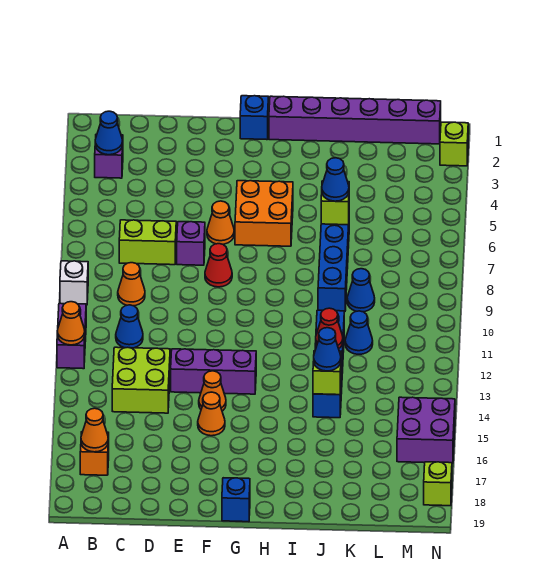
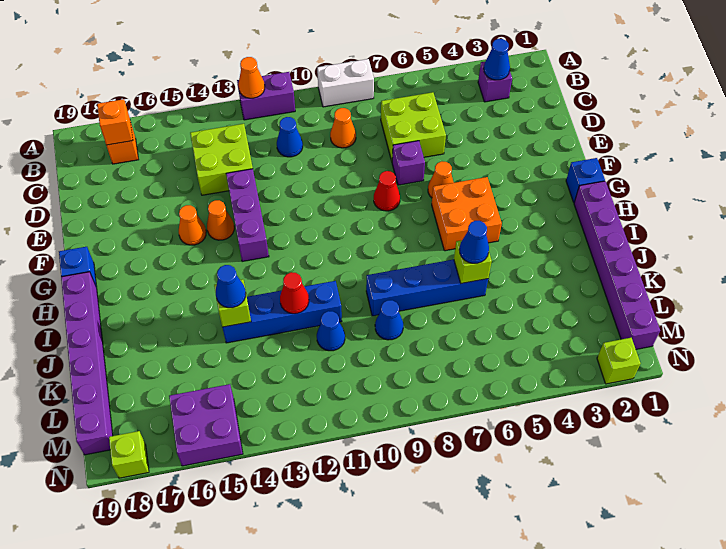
white 1x1 brick [60,261,88,305] -> white 1x2 brick [317,59,374,107]
orange 1x1 cone [81,408,108,452] -> orange 1x1 brick [97,99,133,145]
lime 1x2 brick [119,220,176,265] -> lime 2x2 brick [381,92,446,161]
none -> purple 1x6 brick [61,272,113,455]

